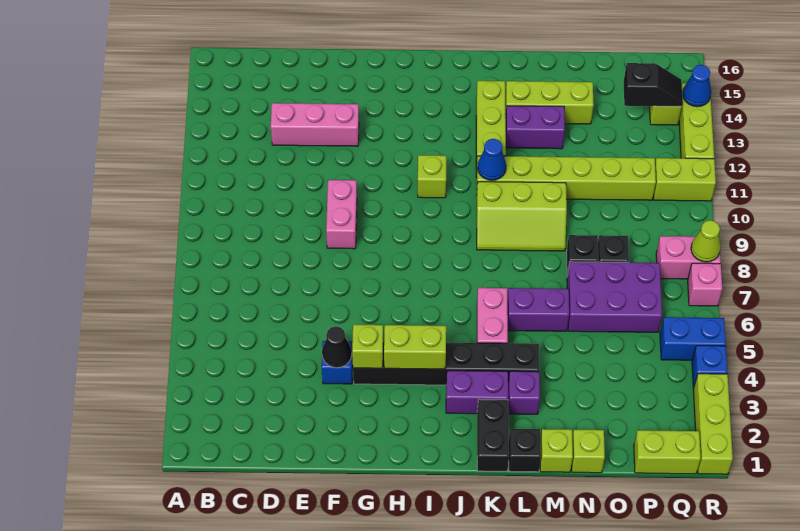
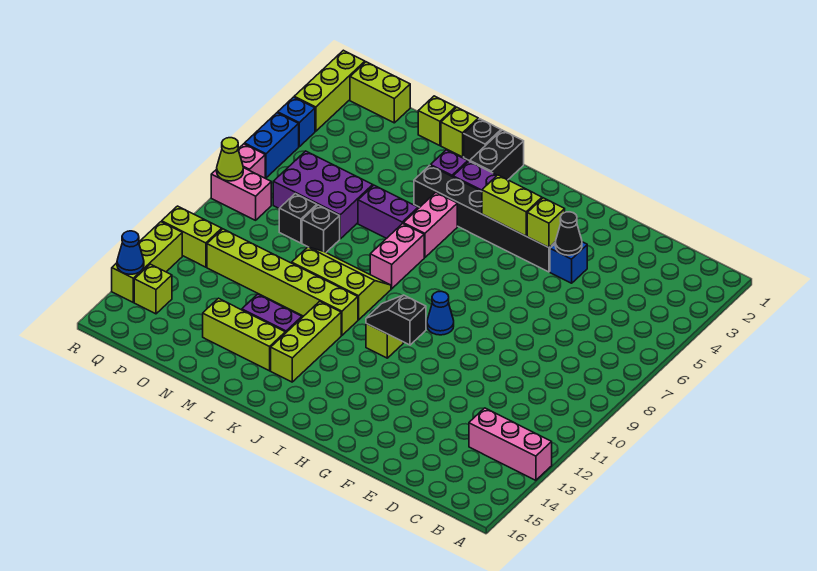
pink 1x3 brick [271,103,359,146] -> pink 1x3 brick moved to [469,408,552,480]
pink 1x2 brick [326,180,357,249] -> pink 1x2 brick moved to [370,224,424,289]
blue 1x1 cone [478,139,506,180] -> blue 1x1 cone moved to [427,291,454,335]
black 1x2 slope [624,63,683,107] -> black 1x2 slope moved to [366,295,426,345]
blue 1x2 brick [660,317,726,360] -> blue 1x2 brick turned to [245,113,299,178]

